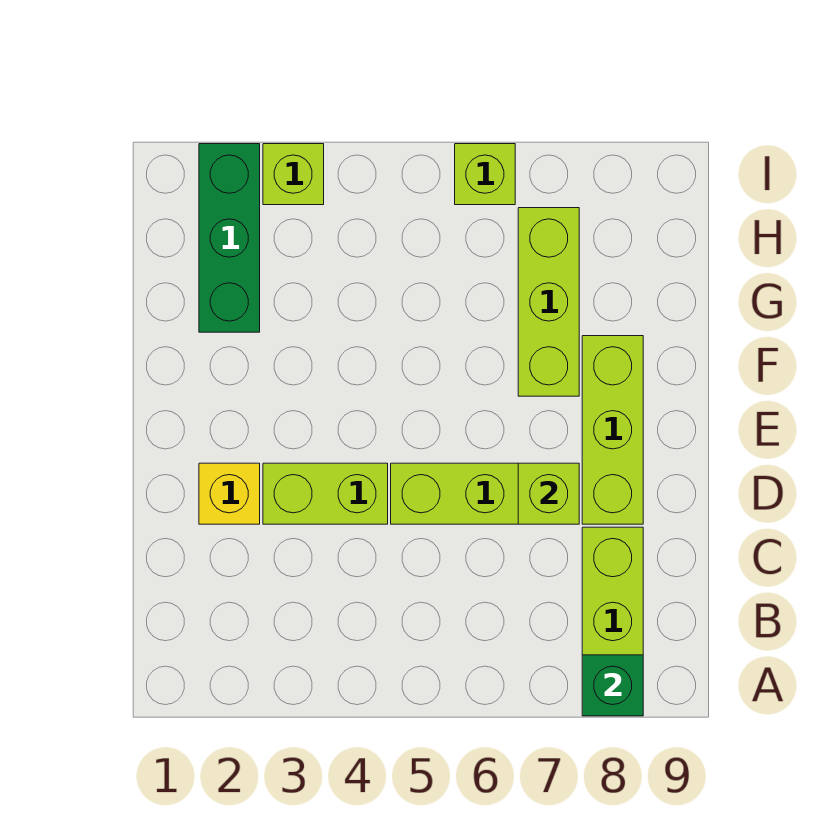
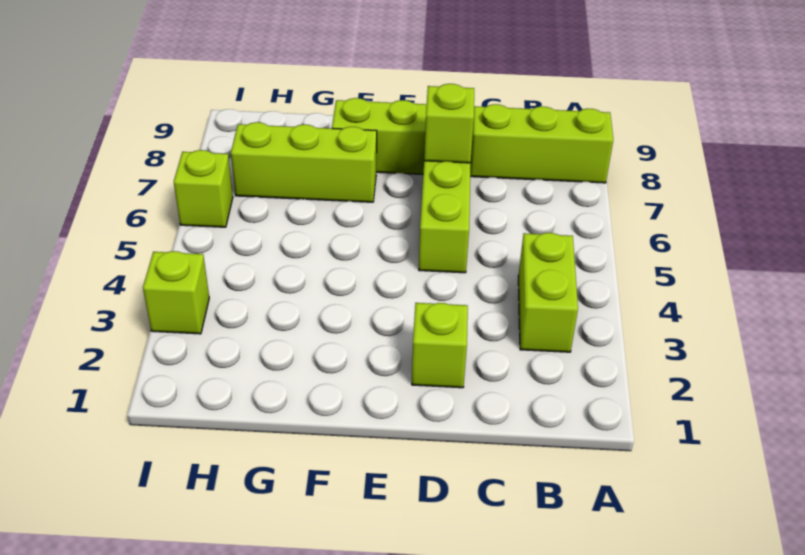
green 1x1 brick [582,655,643,716] -> none
yellow 1x1 brick [199,463,260,524] -> lime 1x1 brick [412,303,468,388]
lime 1x2 brick [263,463,388,524] -> lime 1x2 brick moved to [518,233,578,352]
green 1x3 brick [199,144,260,332] -> none

